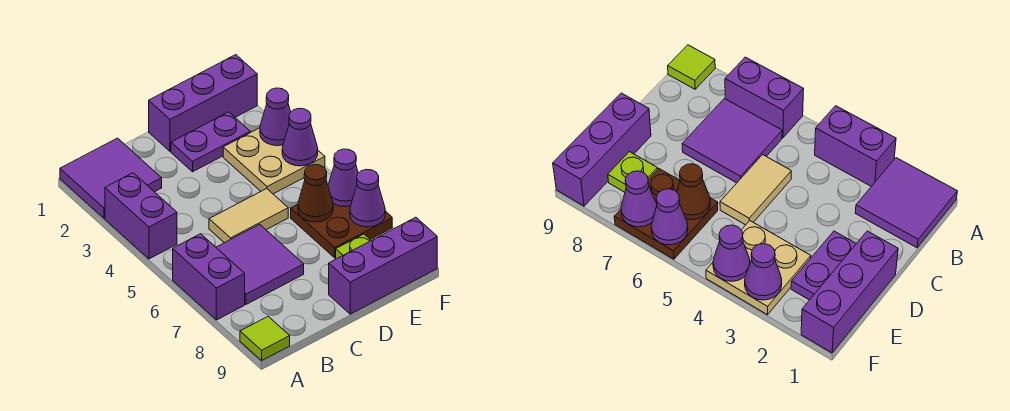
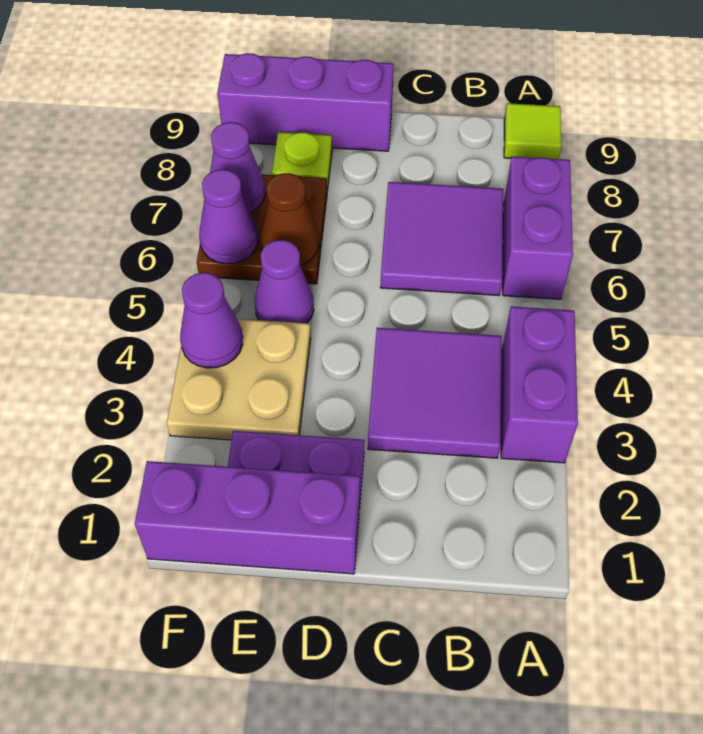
purple 2x2 tile [60,138,162,218] -> purple 2x2 tile moved to [368,328,502,458]
tan 1x2 tile [209,189,288,243] -> none
purple 1x1 cone [260,88,291,146] -> purple 1x1 cone moved to [255,240,314,323]

